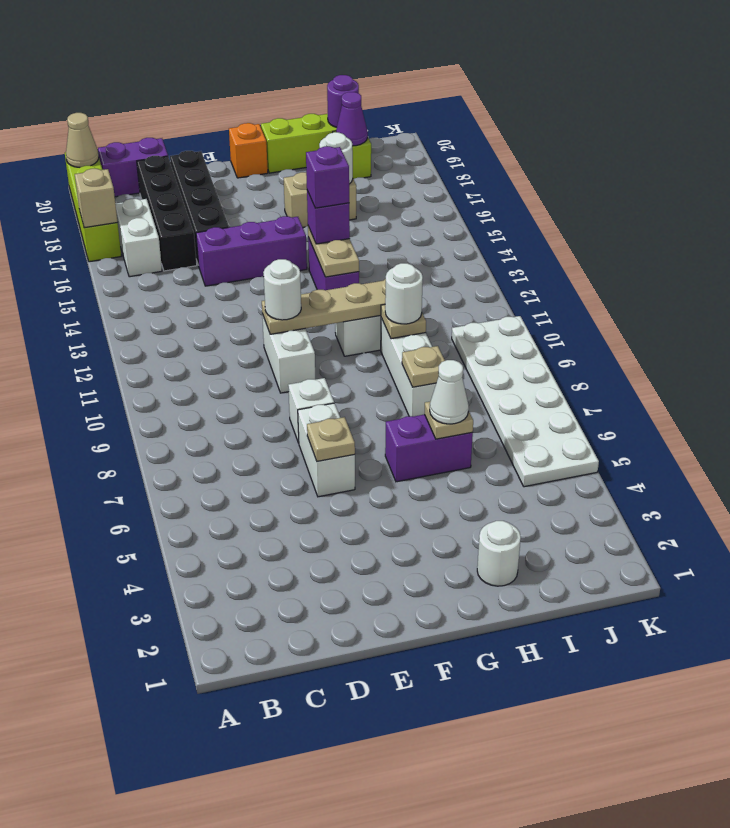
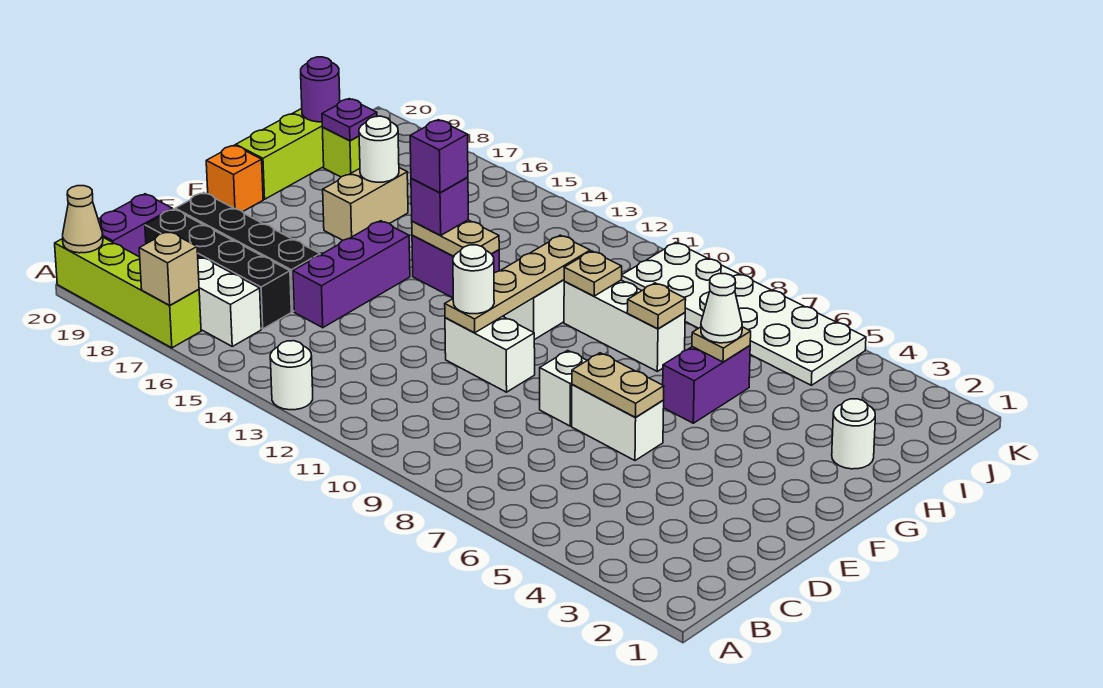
tan 1x1 plate [307,417,355,461] -> tan 1x2 plate [572,353,664,418]
white 1x1 round brick [385,263,423,324] -> white 1x1 round brick moved to [270,341,313,410]
purple 1x1 cone [336,92,368,146] -> purple 1x1 plate [322,99,377,141]

